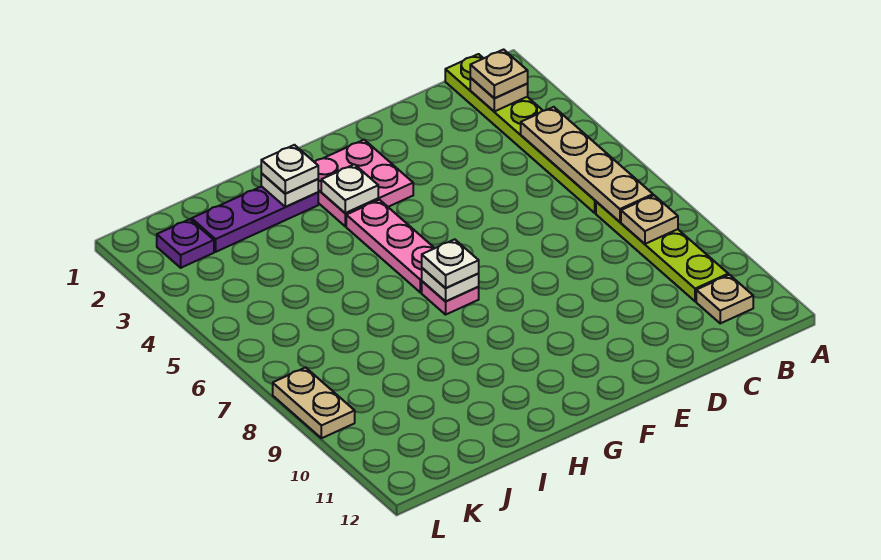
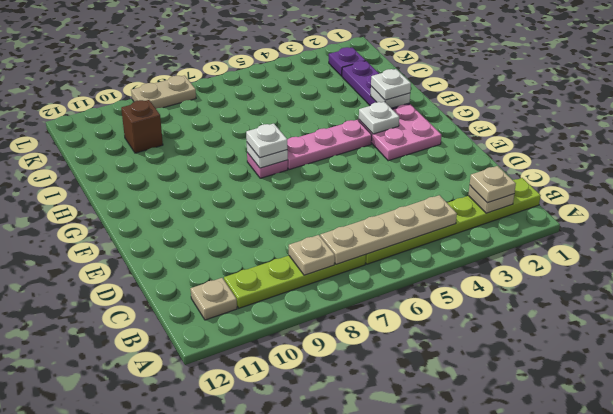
none -> brown 1x1 brick [121,100,163,153]

